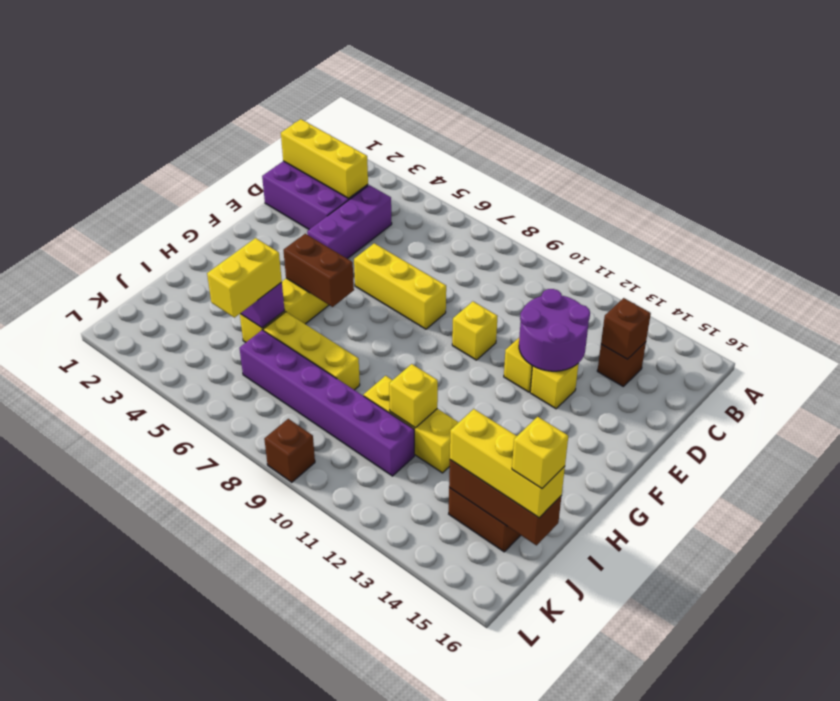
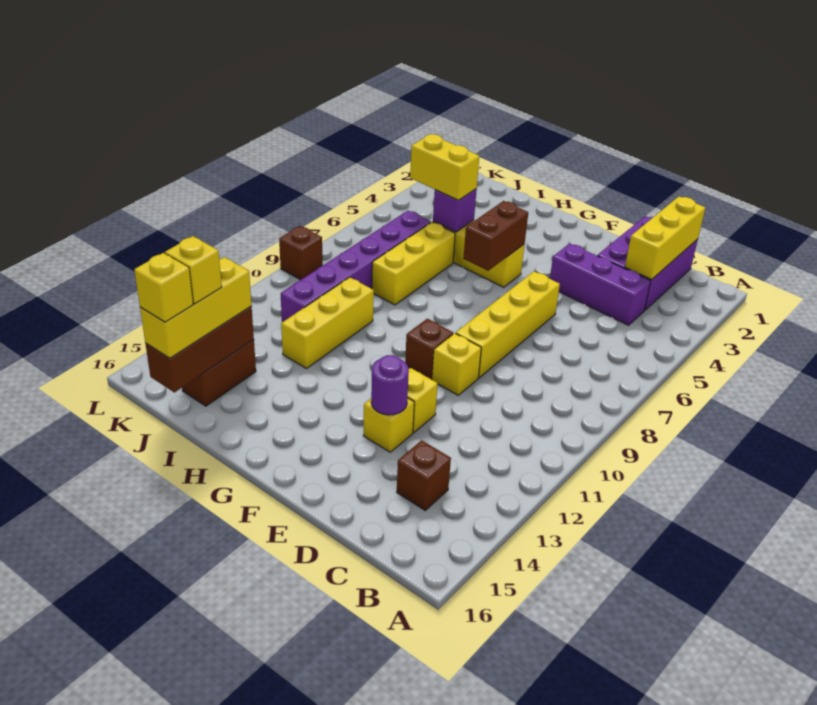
brown 1x1 brick [601,298,651,359] -> brown 1x1 brick moved to [405,319,453,379]
purple 2x2 round brick [519,289,590,371] -> purple 1x1 round brick [371,355,409,415]
yellow 1x3 brick [354,243,446,329] -> yellow 1x4 brick [456,271,560,378]
yellow 1x1 brick [389,364,438,428] -> yellow 1x1 brick moved to [165,236,222,304]

